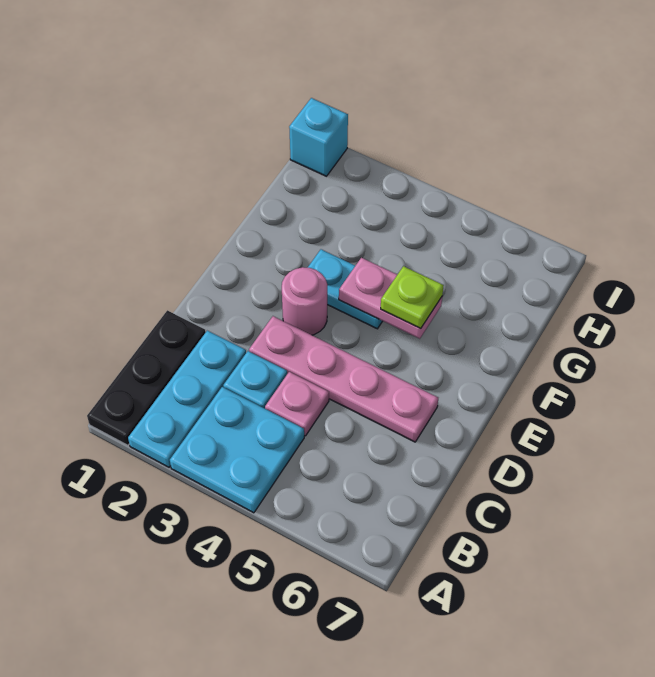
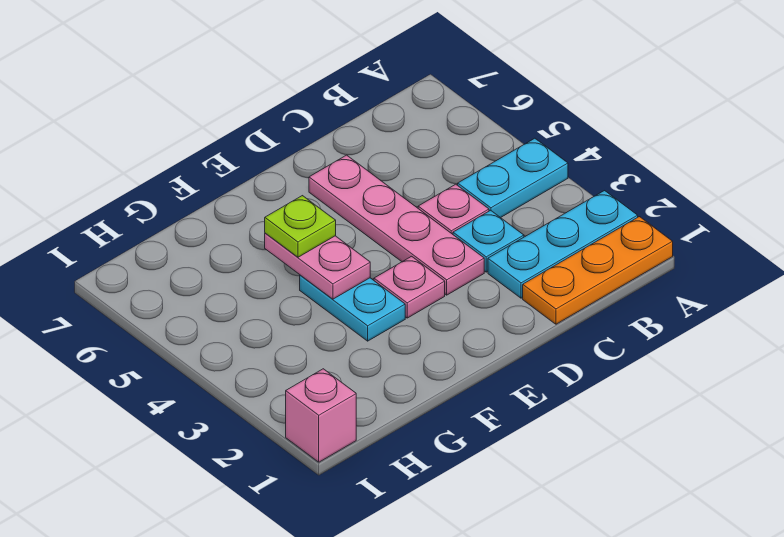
black 1x3 plate [87,310,206,445] -> orange 1x3 plate [523,217,673,324]
cyan 2x2 plate [170,387,304,513] -> cyan 1x2 plate [458,138,568,218]
pink 1x1 round brick [282,267,327,335] -> pink 1x1 plate [374,256,445,318]
cyan 1x1 brick [289,98,348,176] -> pink 1x1 brick [286,369,356,462]

